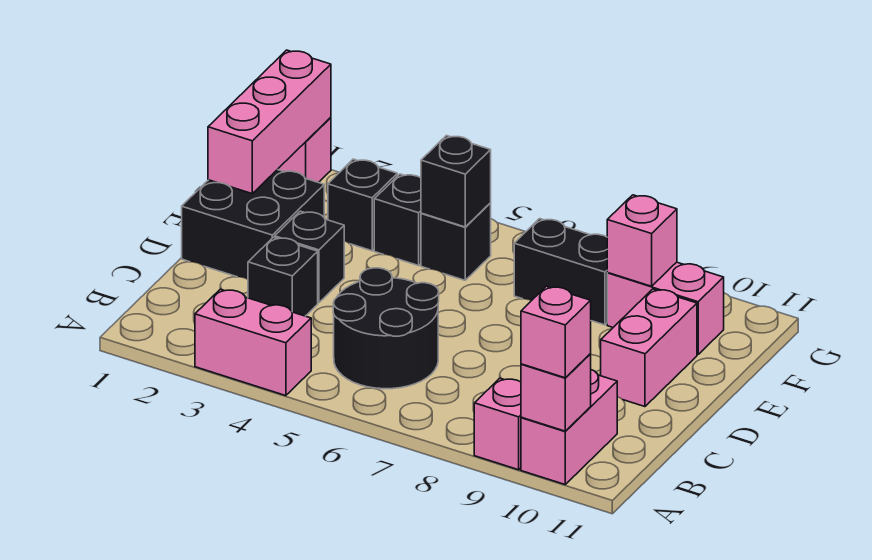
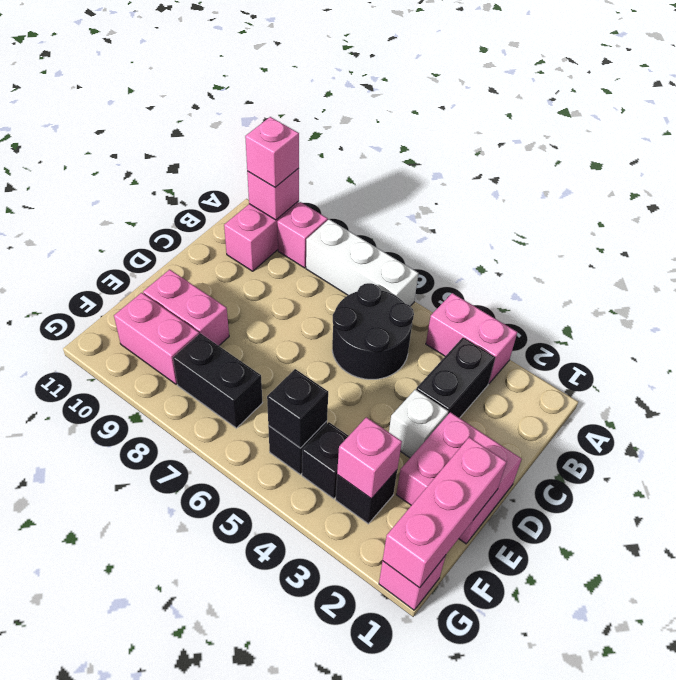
none -> white 1x3 brick [306,219,418,306]
black 1x1 brick [248,237,318,316] -> black 1x2 brick [416,338,495,418]
black 2x2 brick [182,170,324,279] -> pink 2x2 brick [396,412,521,544]
black 1x1 brick [275,211,344,303] -> white 1x1 brick [389,389,448,458]
pink 1x2 brick [601,289,697,407] -> pink 1x2 brick turned to [143,270,229,346]
pink 1x1 brick [607,195,677,286] -> pink 1x1 brick moved to [337,417,402,499]

